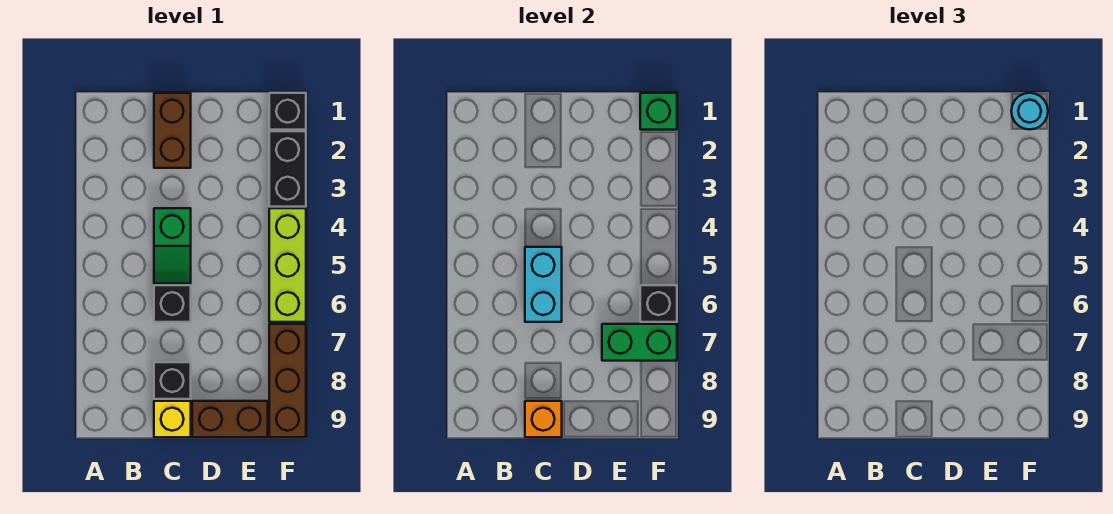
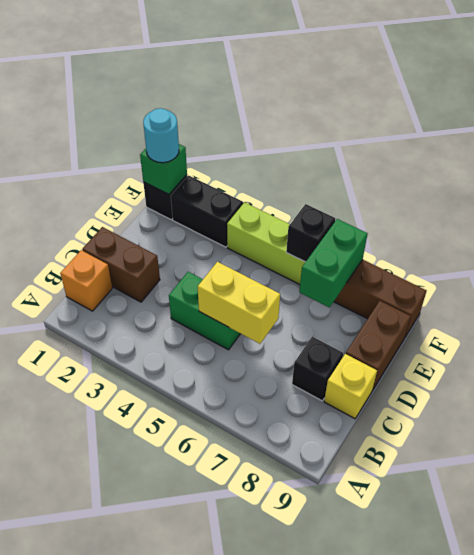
green 1x2 slope [154,208,191,284] -> green 1x2 brick [169,272,240,350]
cyan 1x2 brick [525,247,562,322] -> yellow 1x2 brick [198,262,280,344]
black 1x1 brick [154,285,191,322] -> none
orange 1x1 brick [525,401,562,437] -> orange 1x1 brick moved to [60,250,112,311]

